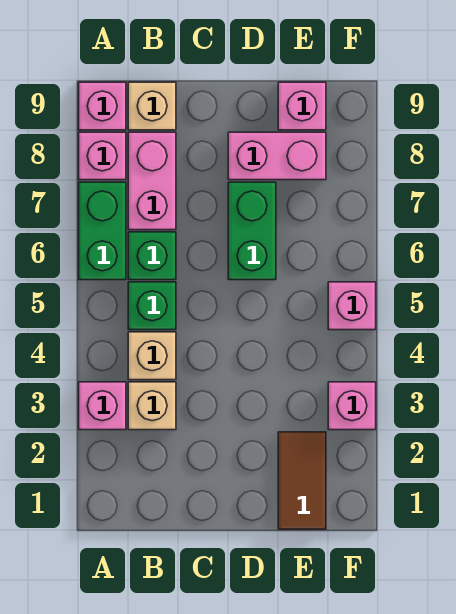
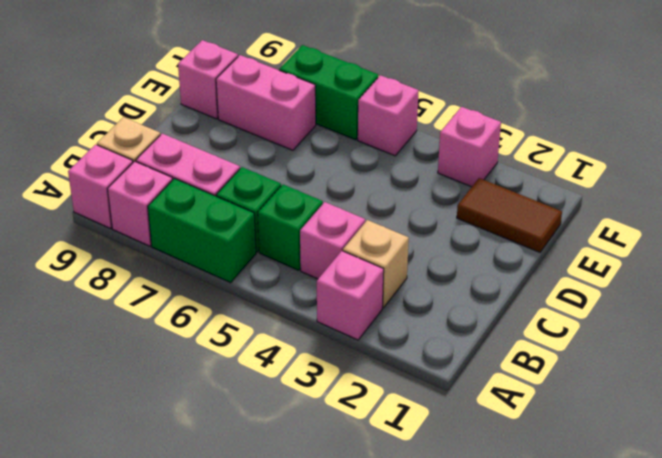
tan 1x1 brick [128,332,176,380] -> pink 1x1 brick [300,202,365,279]
green 1x2 brick [228,182,276,280] -> green 1x2 brick moved to [279,45,378,140]
pink 1x2 brick [228,132,326,180] -> pink 1x2 brick turned to [216,55,316,150]

